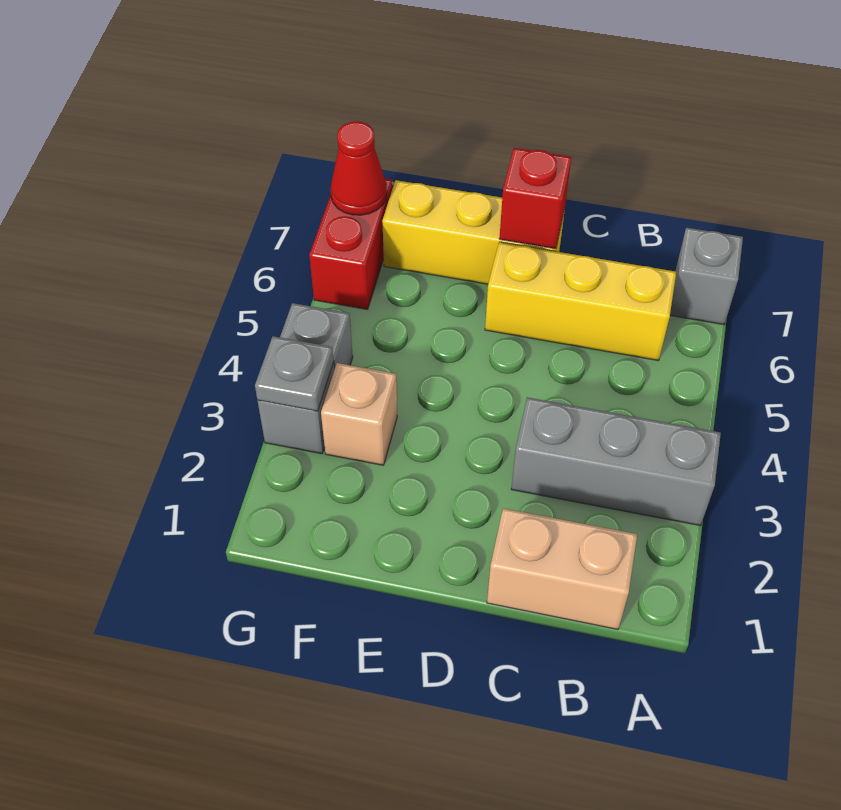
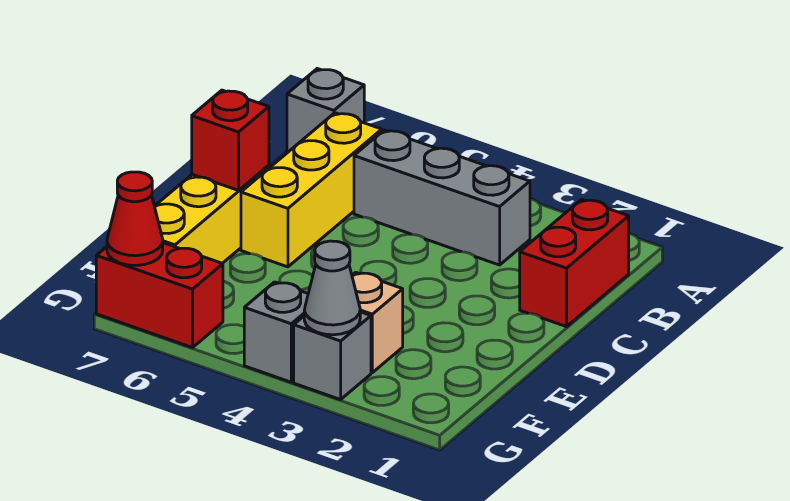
grey 1x3 brick [511,397,721,526] -> grey 1x3 brick turned to [354,130,530,265]
tan 1x2 brick [487,508,637,629] -> red 1x2 brick [520,199,629,327]
grey 1x1 plate [255,336,334,411] -> grey 1x1 cone [304,241,360,335]

